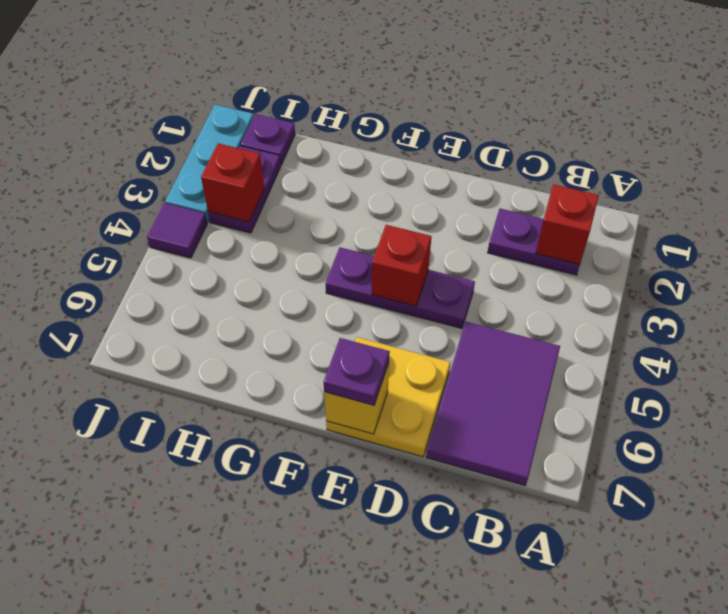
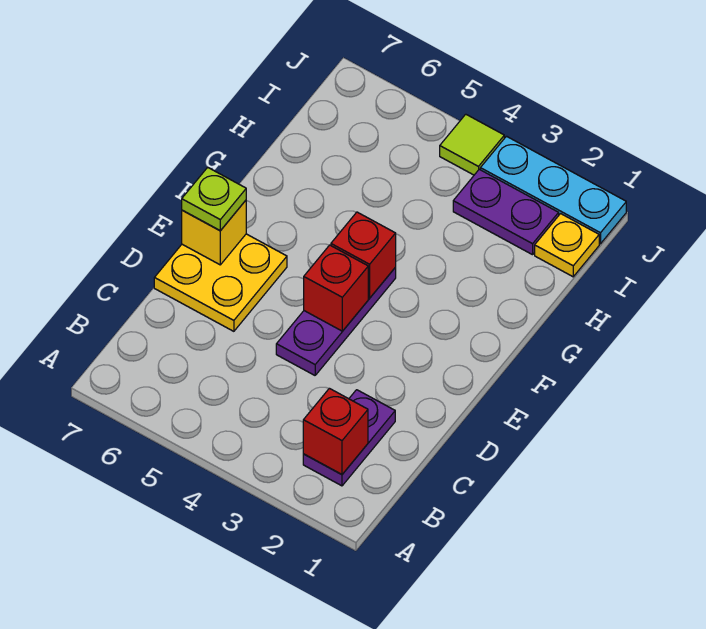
purple 2x3 tile [426,322,560,486] -> none
purple 1x1 plate [324,338,390,405] -> lime 1x1 plate [182,167,246,231]
purple 1x1 plate [241,114,295,165] -> yellow 1x1 plate [535,214,599,277]
red 1x1 brick [201,143,264,222] -> red 1x1 brick moved to [331,212,396,298]
purple 1x1 tile [147,203,207,258] -> lime 1x1 tile [440,114,504,175]

